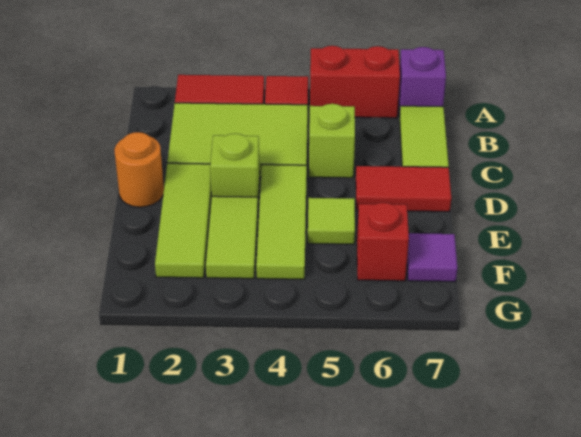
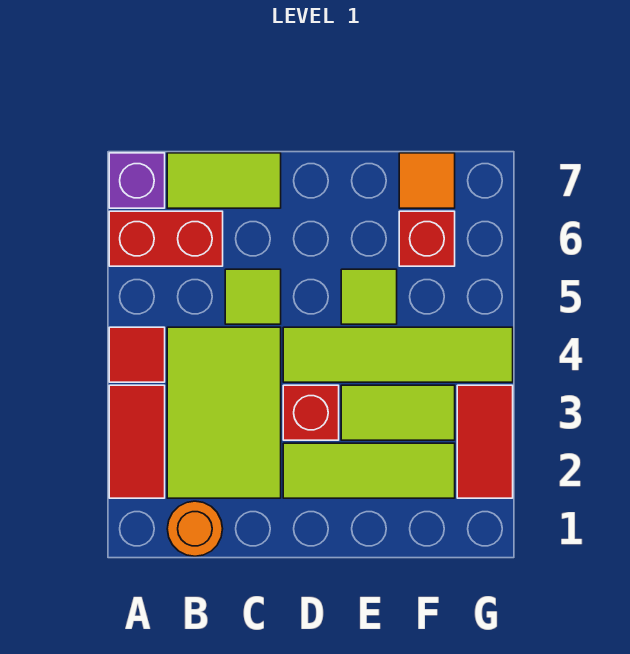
red 1x2 brick [310,46,400,118] -> red 1x2 brick turned to [109,211,223,266]
lime 1x1 brick [309,104,355,178] -> lime 1x1 tile [225,269,281,324]
orange 1x1 round brick [114,132,164,207] -> orange 1x1 round brick moved to [167,501,223,556]
lime 1x1 brick [210,134,260,199] -> red 1x1 brick [283,385,339,440]
lime 1x3 tile [256,165,307,279] -> lime 1x4 tile [283,327,513,382]
red 1x2 tile [356,166,451,212] -> red 1x2 tile moved to [457,385,513,498]
purple 1x1 tile [407,233,457,282] -> orange 1x1 tile [399,153,455,208]

